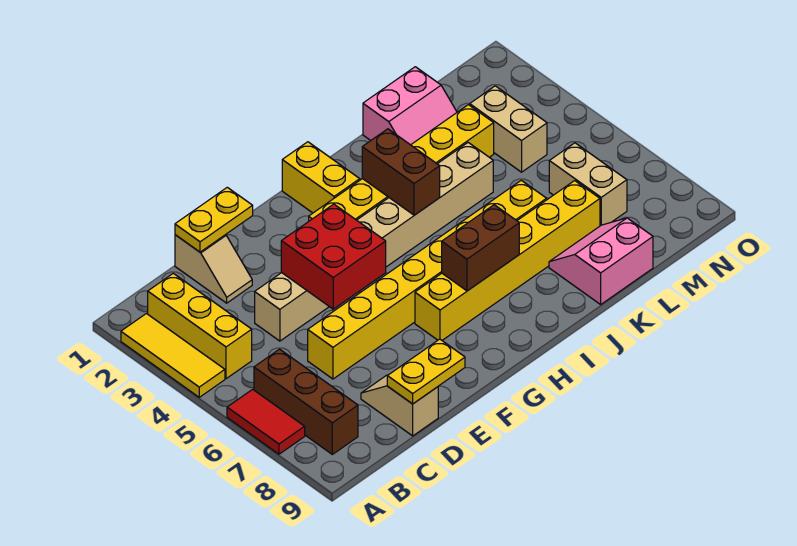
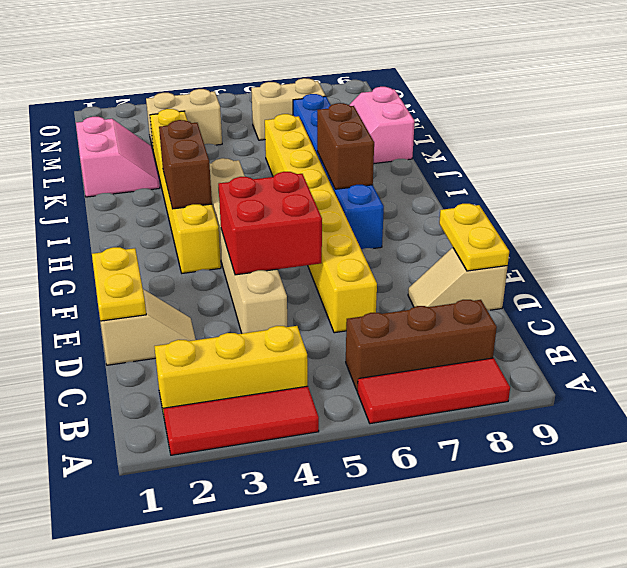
yellow 1x3 tile [121,314,225,397] -> red 1x3 tile [163,386,319,455]
red 1x2 tile [227,389,305,454] -> red 1x3 tile [357,358,510,424]
tan 1x8 brick [255,143,493,341] -> tan 1x6 brick [210,158,287,333]
yellow 1x6 brick [415,181,600,340] -> blue 1x6 brick [293,94,384,249]
yellow 1x2 brick [282,142,360,213] -> none
brown 1x2 brick [362,129,440,215] -> brown 1x2 brick turned to [159,120,212,209]

